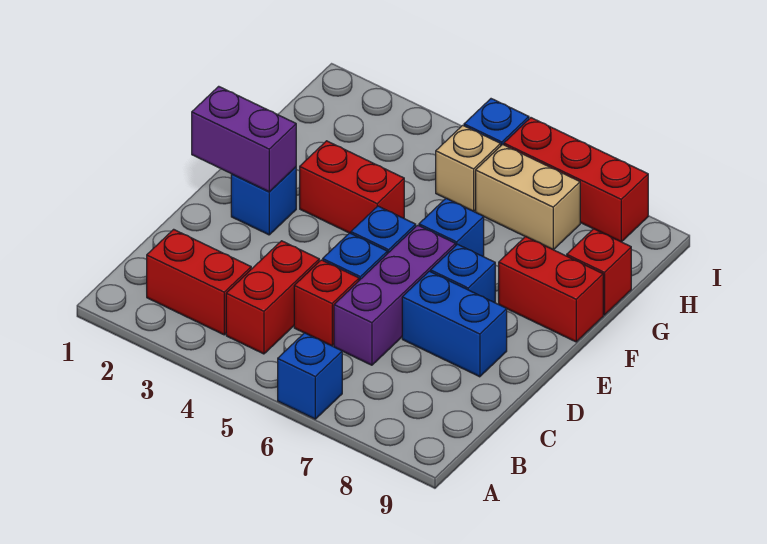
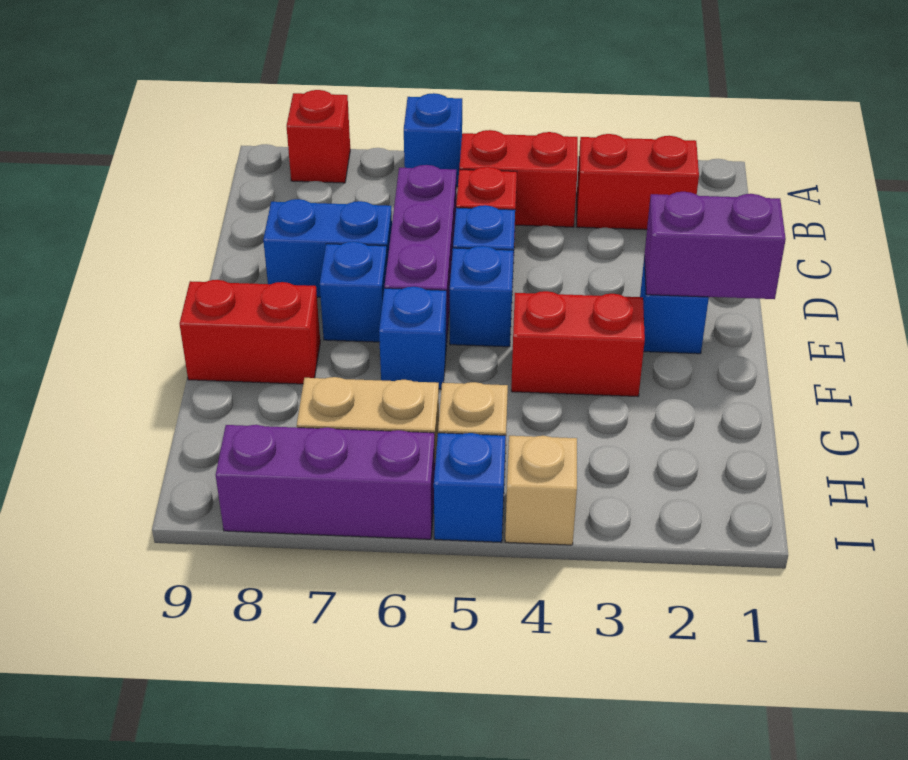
red 1x2 brick [226,241,319,354] -> red 1x2 brick turned to [459,130,578,227]
red 1x1 brick [567,229,631,315] -> red 1x1 brick moved to [286,90,350,183]
none -> tan 1x1 brick [505,436,577,545]
red 1x3 brick [504,118,648,242] -> purple 1x3 brick [216,425,435,539]

